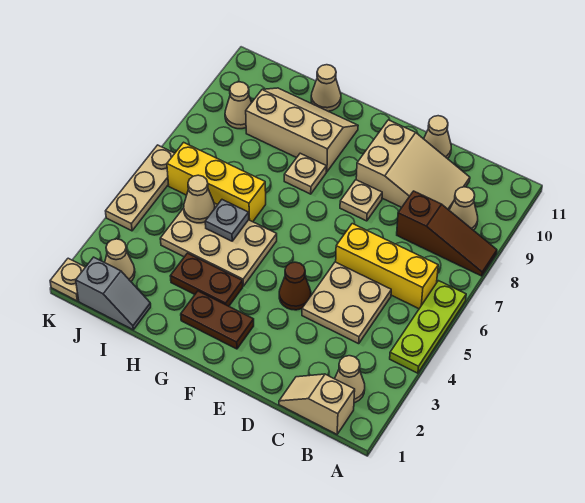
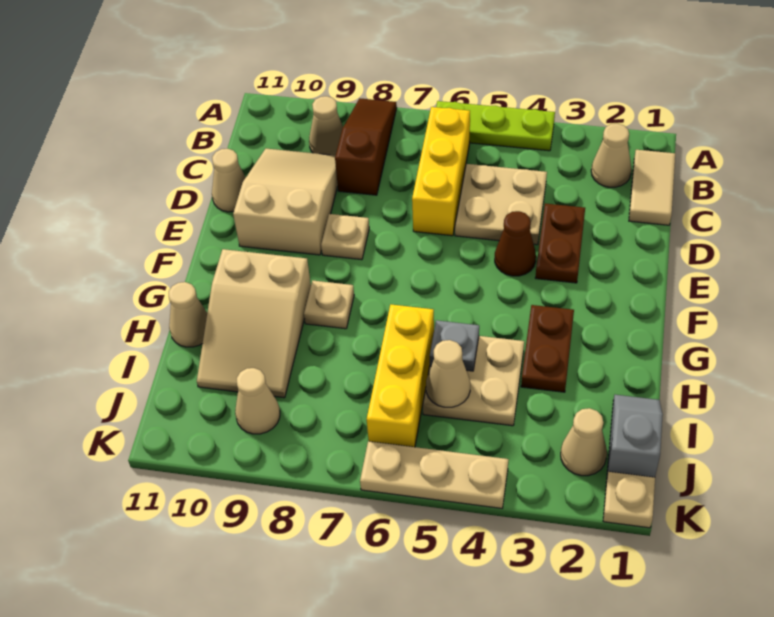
tan 1x2 slope [279,374,355,434] -> tan 1x2 tile [629,150,675,225]
brown 1x2 plate [181,291,254,349] -> brown 1x2 plate moved to [535,203,585,283]
tan 2x3 plate [160,203,277,286] -> tan 2x2 plate [423,336,524,426]
tan 2x3 slope [246,88,358,172] -> tan 2x3 slope turned to [197,249,311,398]

